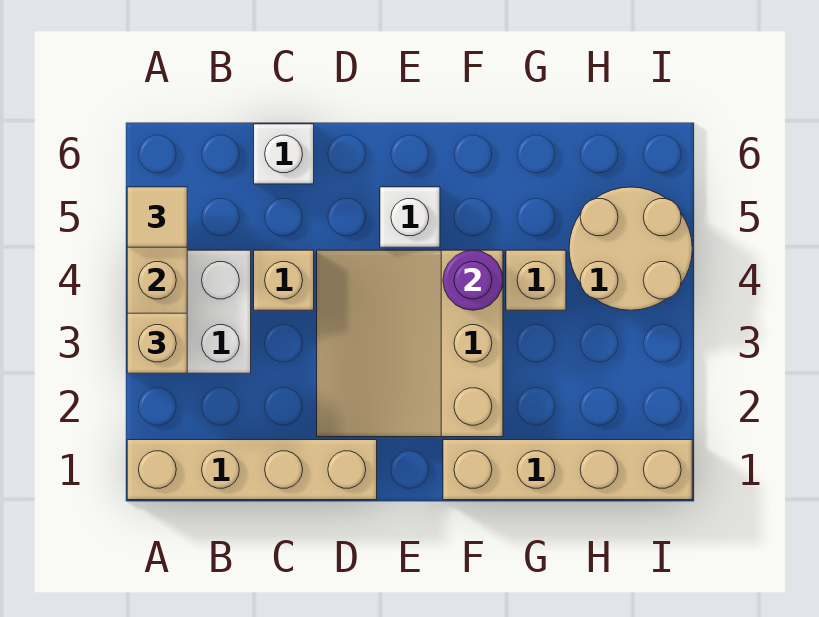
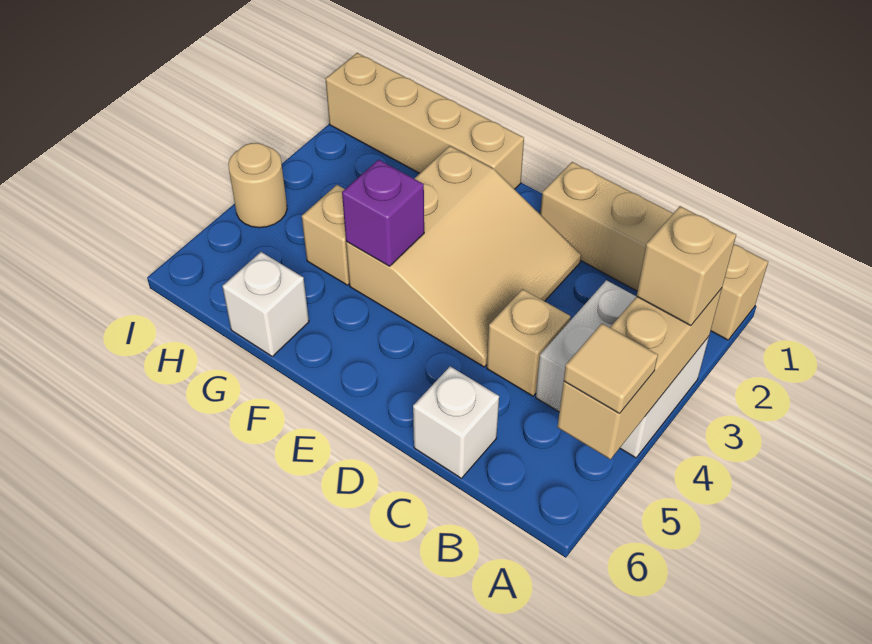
white 1x1 brick [380,187,440,247] -> white 1x1 brick moved to [222,252,309,356]
purple 1x1 round brick [443,250,503,310] -> purple 1x1 brick [342,160,424,266]
tan 2x2 round brick [569,187,692,310] -> tan 1x1 round brick [228,143,287,228]

